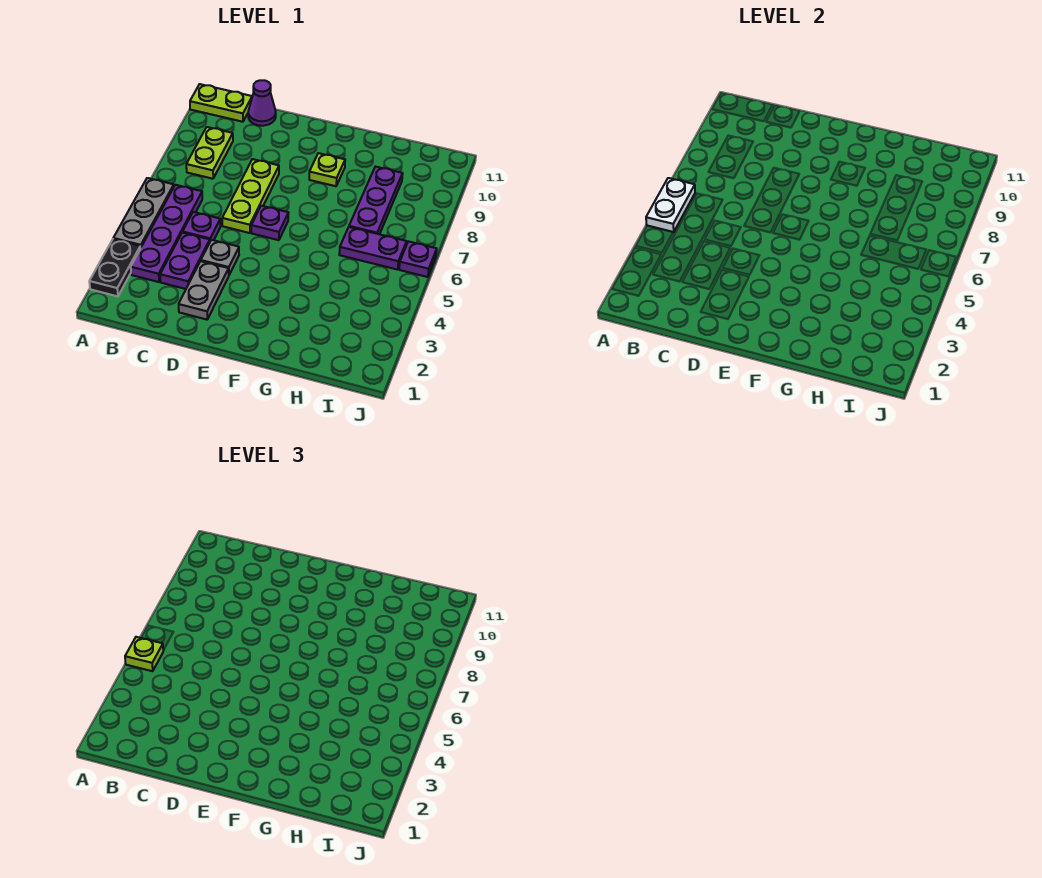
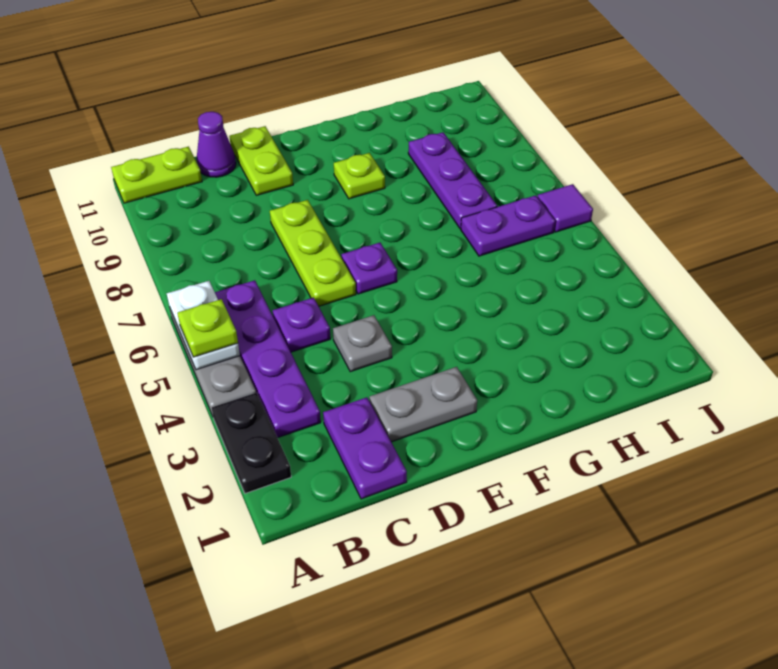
lime 1x2 plate [186,127,233,179] -> lime 1x2 plate moved to [229,126,293,195]
purple 1x2 plate [160,233,210,289] -> purple 1x2 plate moved to [323,397,407,499]
grey 1x2 plate [179,261,229,320] -> grey 1x2 plate turned to [369,367,477,442]
purple 1x1 plate [399,241,437,277] -> purple 1x1 tile [538,184,593,232]

